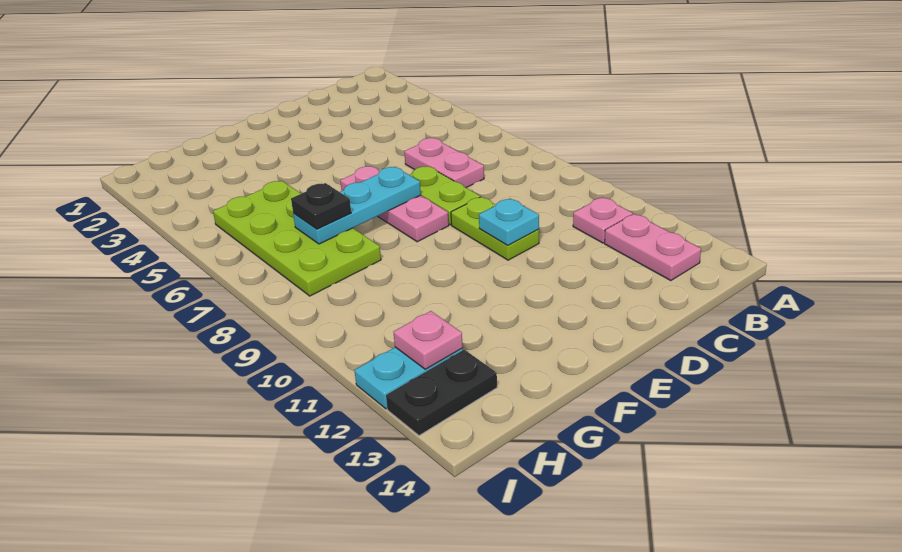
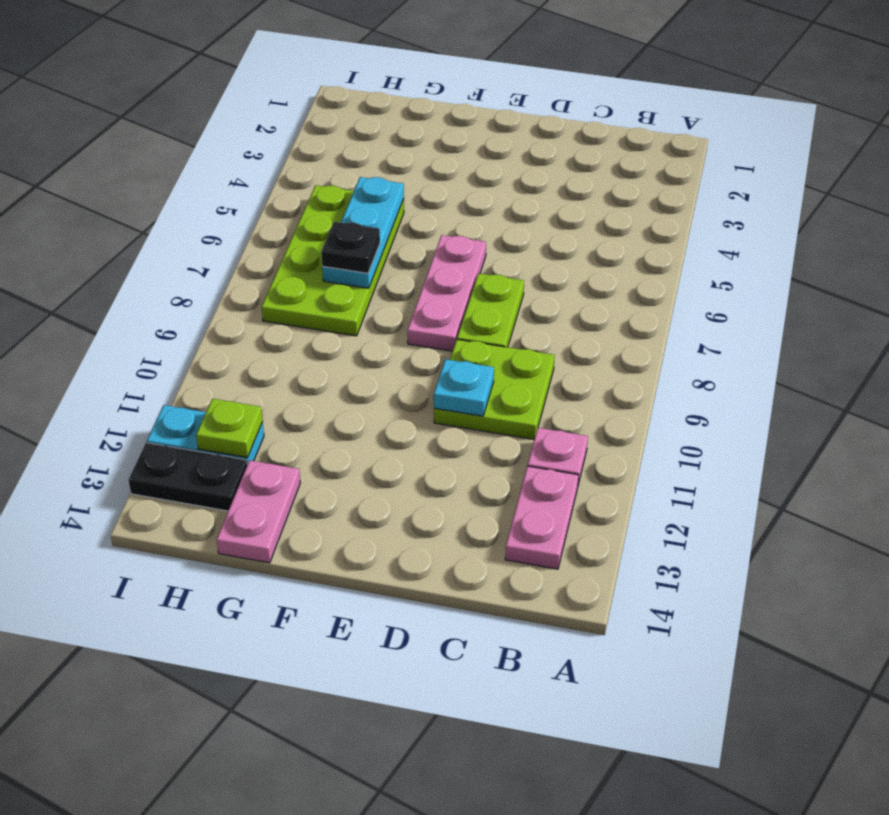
pink 1x2 plate [404,138,484,188] -> pink 1x2 plate moved to [217,460,300,563]
lime 1x2 plate [451,197,539,260] -> lime 2x2 plate [434,339,555,439]
cyan 1x3 plate [293,167,421,244] -> cyan 1x3 plate turned to [322,177,404,288]
pink 1x1 plate [394,311,463,369] -> lime 1x1 plate [196,399,263,457]

